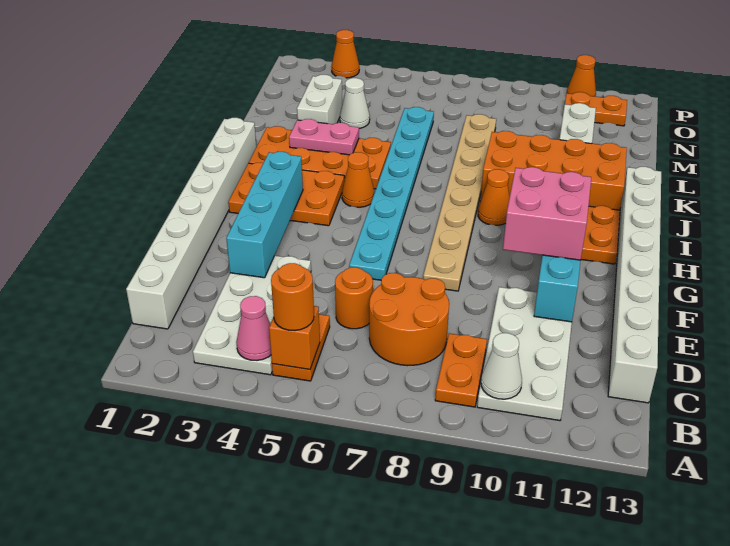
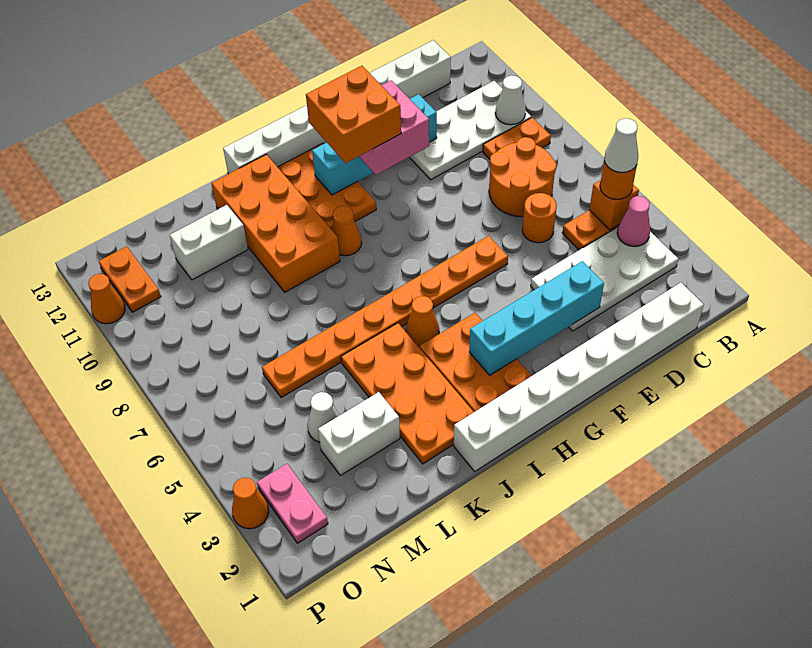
none -> white 1x1 cone [604,118,638,172]
cyan 1x8 plate [349,107,434,280] -> orange 1x8 plate [262,236,508,398]
tan 1x8 plate [423,114,496,291] -> none
none -> orange 2x2 brick [306,66,401,163]
pink 1x2 plate [289,119,359,155] -> pink 1x2 plate moved to [257,464,328,543]

